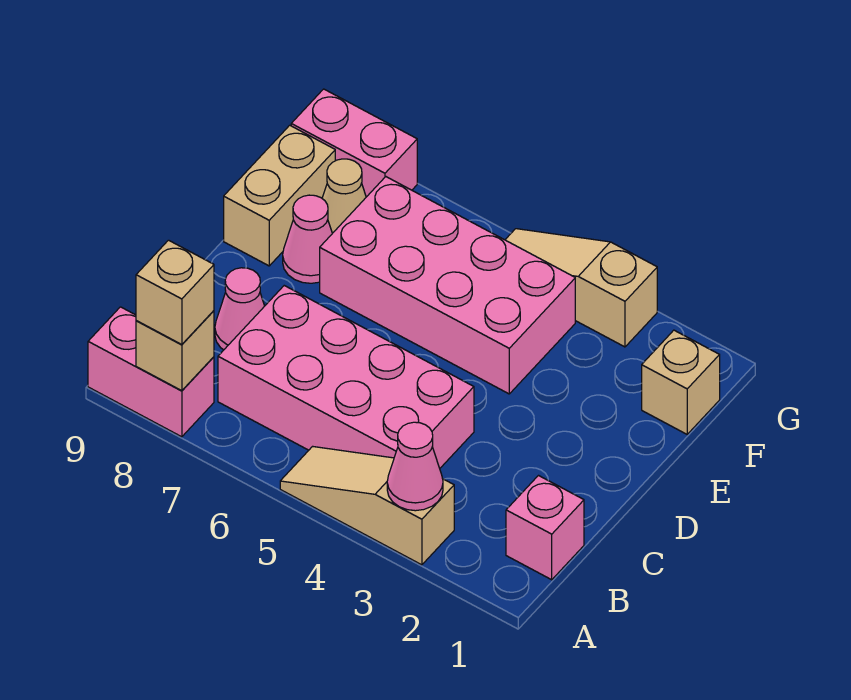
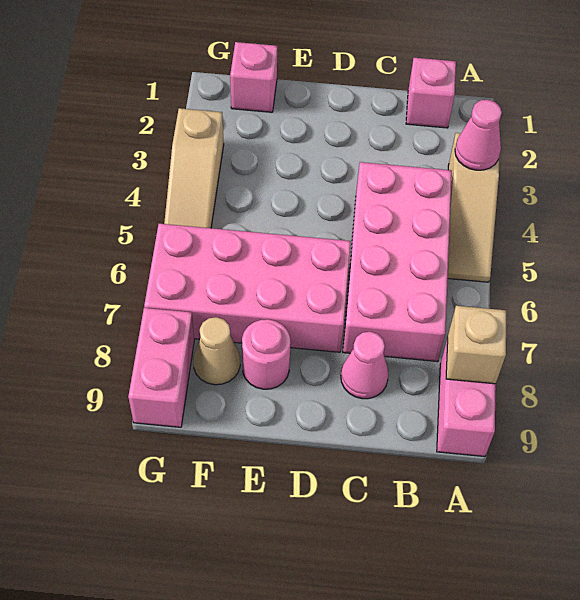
tan 1x1 brick [136,240,214,345] -> none
pink 2x4 brick [320,177,575,394] -> pink 2x4 brick turned to [144,224,351,352]
pink 1x1 cone [283,195,332,283] -> pink 1x1 round brick [242,319,291,389]
tan 1x2 brick [224,125,335,266] -> none
tan 1x1 brick [642,330,720,434] -> pink 1x1 brick [230,42,277,112]

